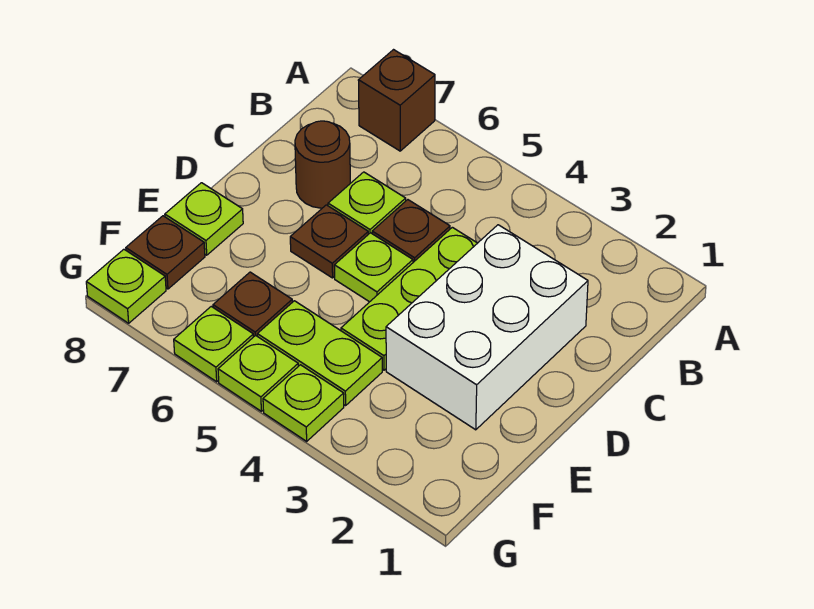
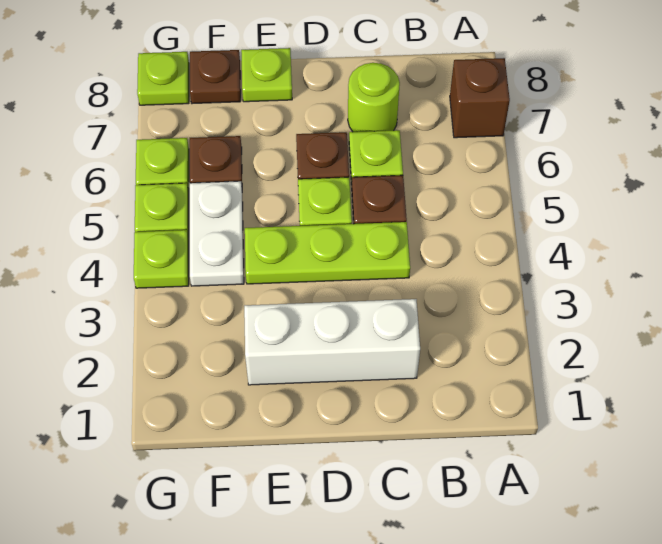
white 2x3 brick [386,225,588,430] -> white 1x3 brick [244,299,420,385]
brown 1x1 round brick [295,121,350,208] -> lime 1x1 round brick [348,63,400,132]
lime 1x2 plate [257,301,382,406] -> white 1x2 plate [190,181,244,286]

